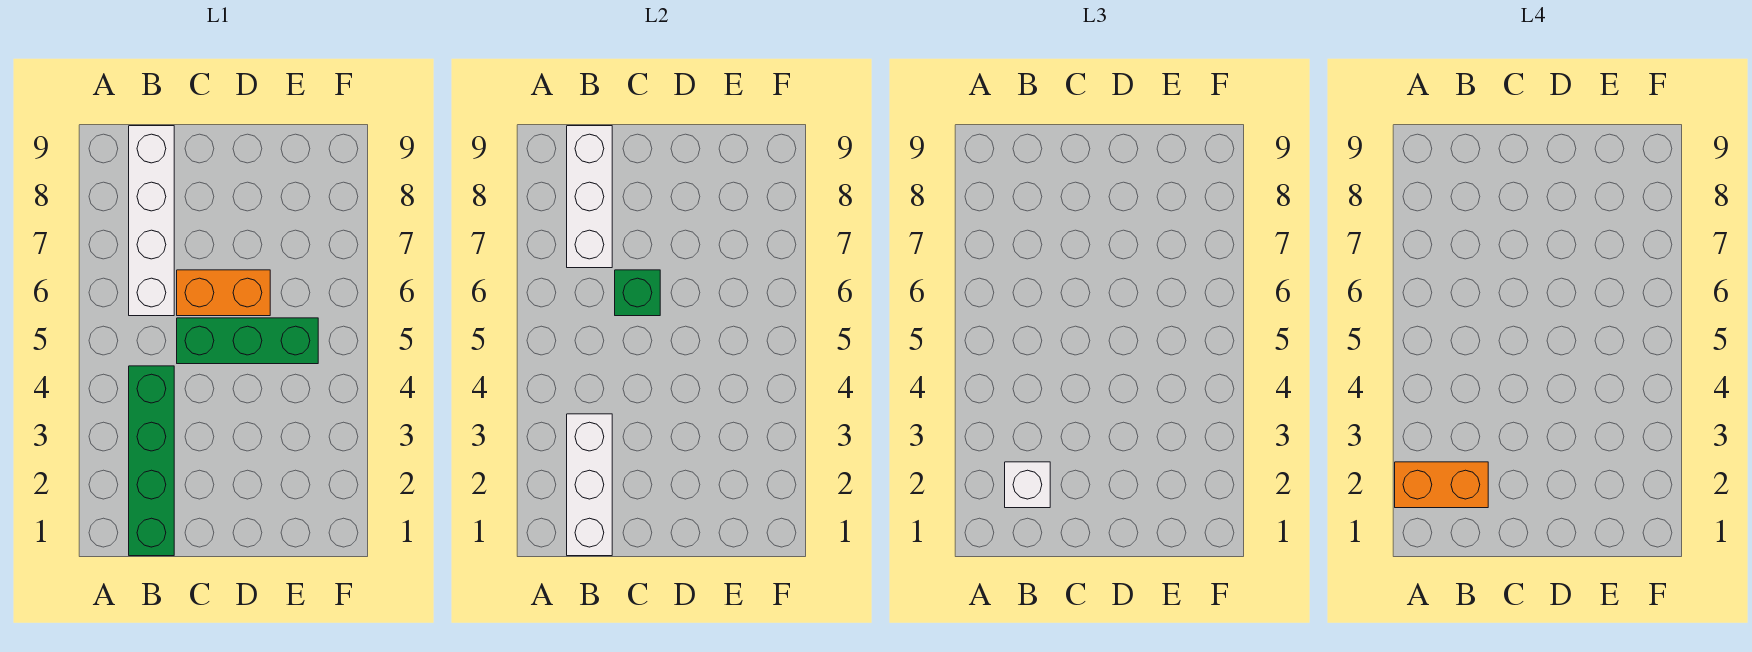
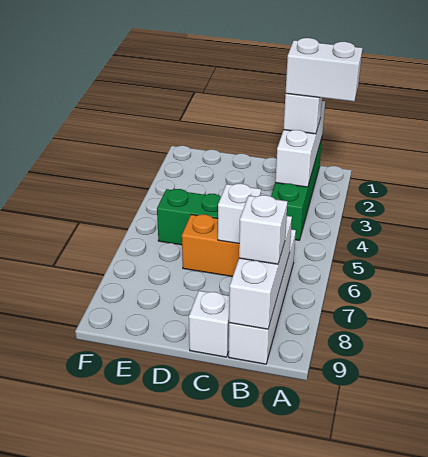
orange 1x2 brick [1395,462,1488,508] -> white 1x2 brick [286,38,362,102]
none -> white 1x1 brick [239,195,288,264]
green 1x1 brick [615,270,660,316] -> white 1x1 brick [218,184,261,243]
none -> white 1x1 brick [189,291,229,357]

